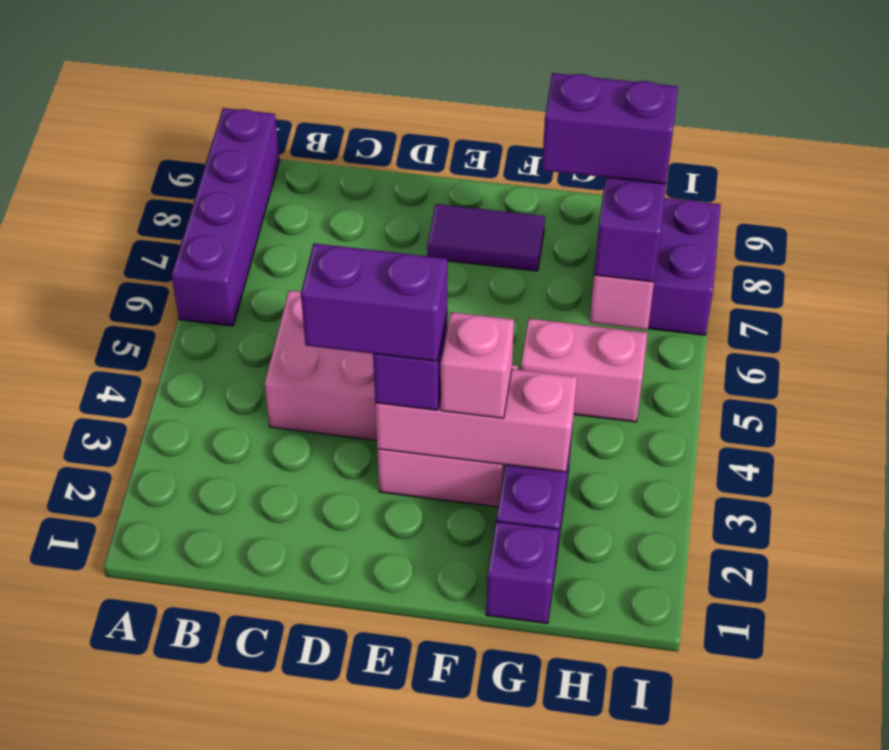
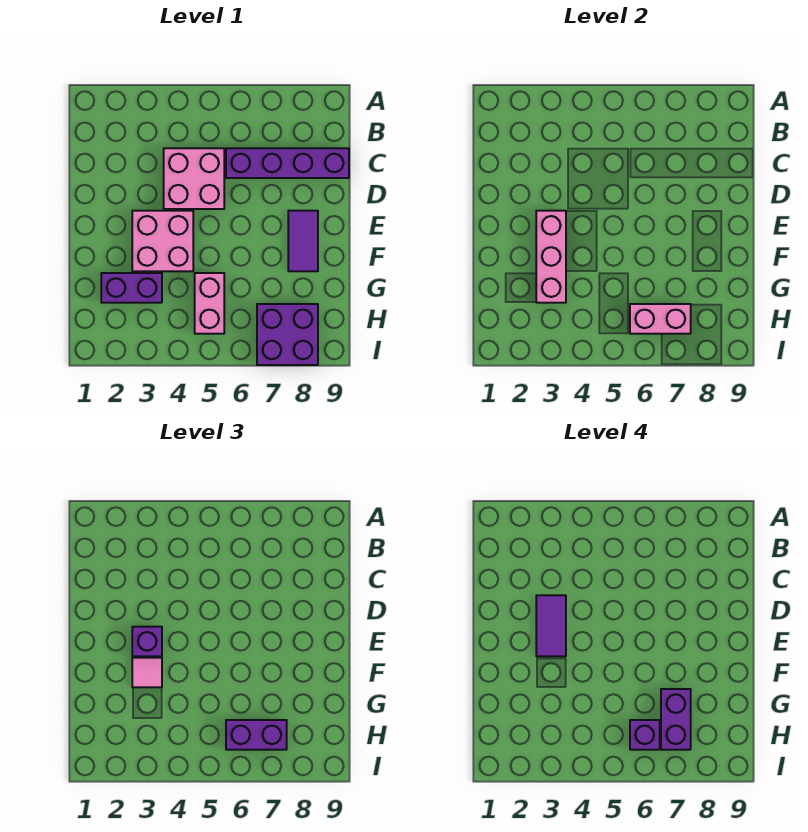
purple 1x4 brick [171,108,279,326] -> purple 1x4 brick moved to [226,148,349,178]
purple 1x2 brick [301,243,447,361] -> purple 1x2 tile [536,595,566,656]
pink 1x1 brick [441,312,514,418] -> pink 1x1 tile [132,658,162,687]
purple 1x1 brick [486,521,558,623] -> purple 1x1 brick moved to [630,720,660,750]

